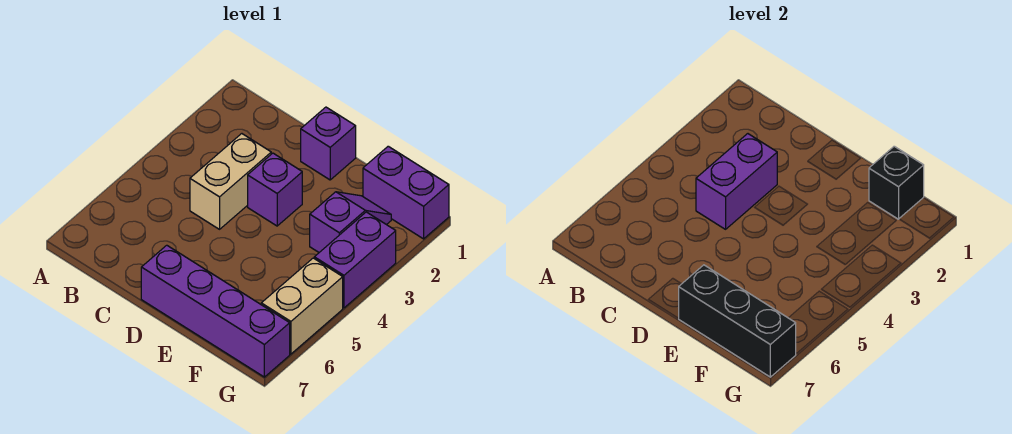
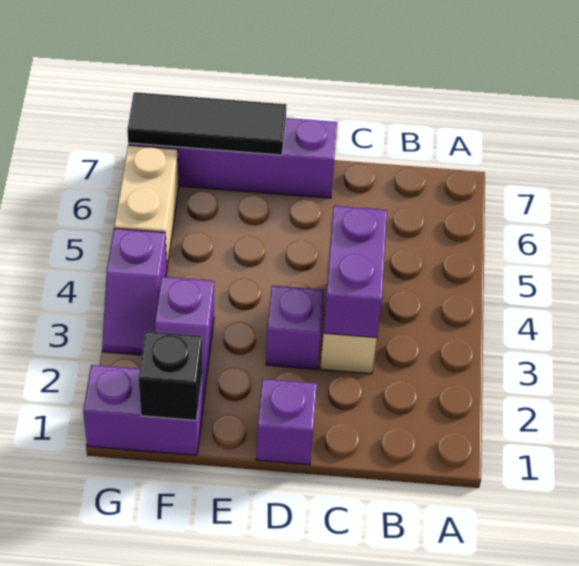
black 1x3 brick [678,265,796,377] -> black 1x3 tile [127,92,286,155]
purple 1x2 brick [314,212,396,308] -> purple 1x2 slope [102,228,167,355]

